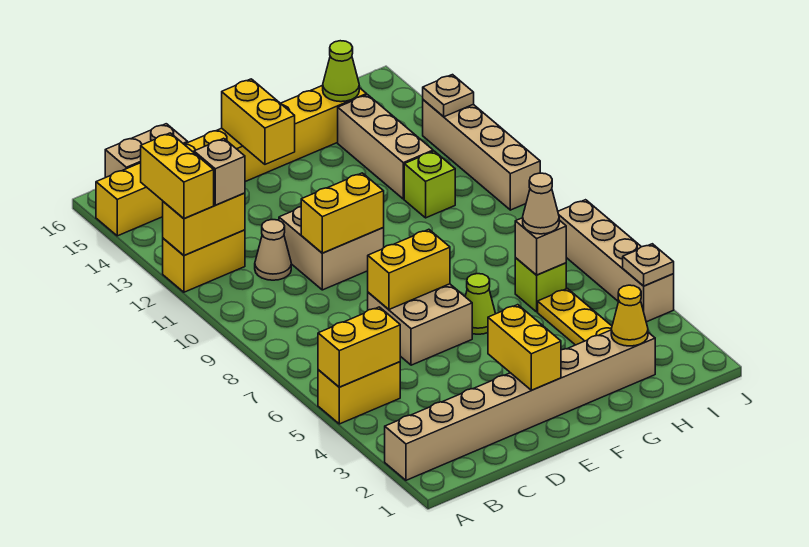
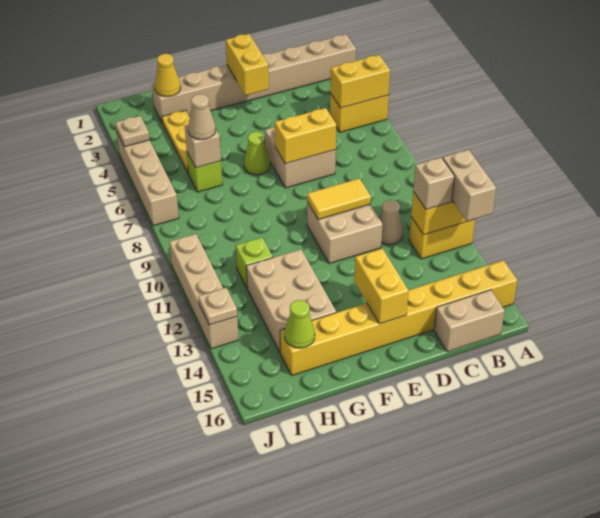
yellow 1x2 brick [141,133,214,218] -> tan 1x2 brick [443,150,496,221]
yellow 1x2 brick [301,173,384,253] -> yellow 1x2 tile [307,179,371,220]
tan 1x3 brick [338,95,433,199] -> tan 2x3 brick [246,249,336,352]

